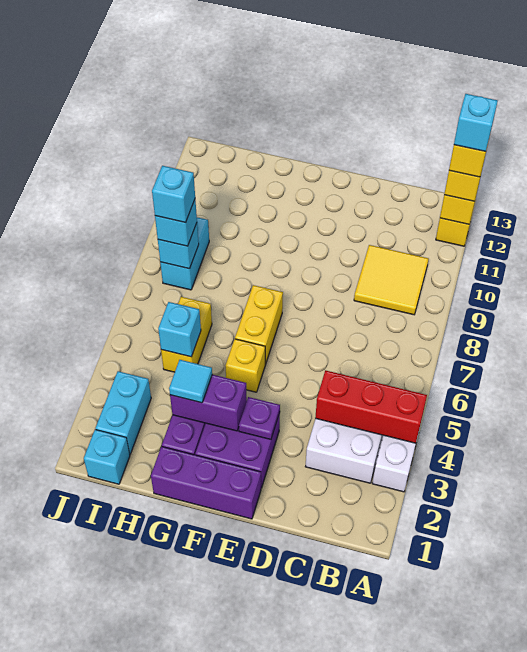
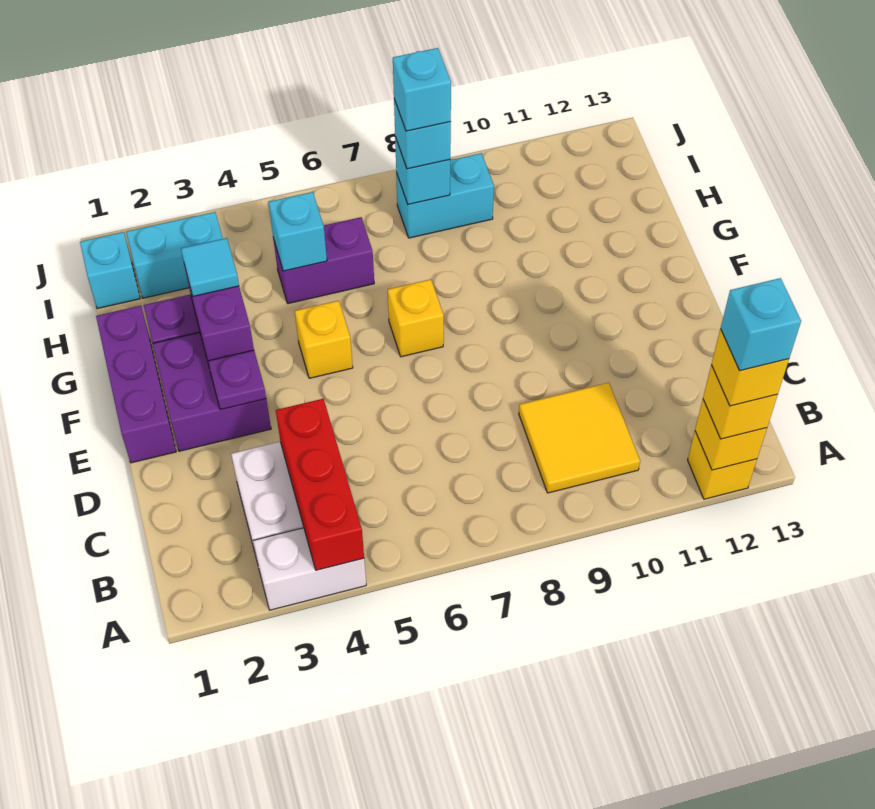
yellow 1x2 brick [235,285,283,365] -> yellow 1x1 brick [388,279,444,357]
yellow 1x2 brick [161,297,212,372] -> purple 1x2 brick [273,217,374,304]

